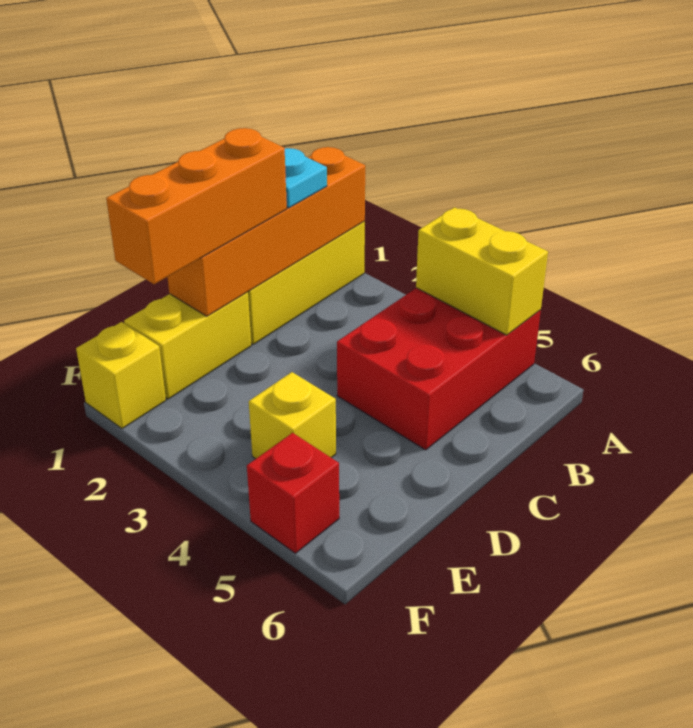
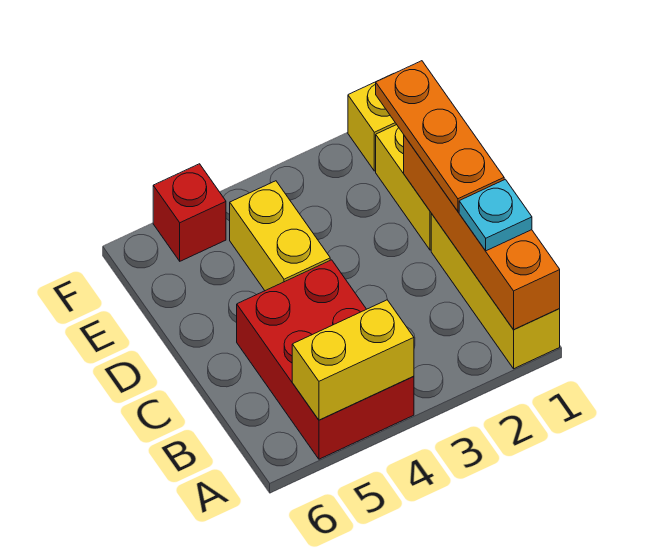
orange 1x3 brick [106,128,287,284] -> orange 1x3 plate [376,61,504,211]
yellow 1x1 brick [249,372,336,459] -> yellow 1x2 brick [230,181,330,291]

